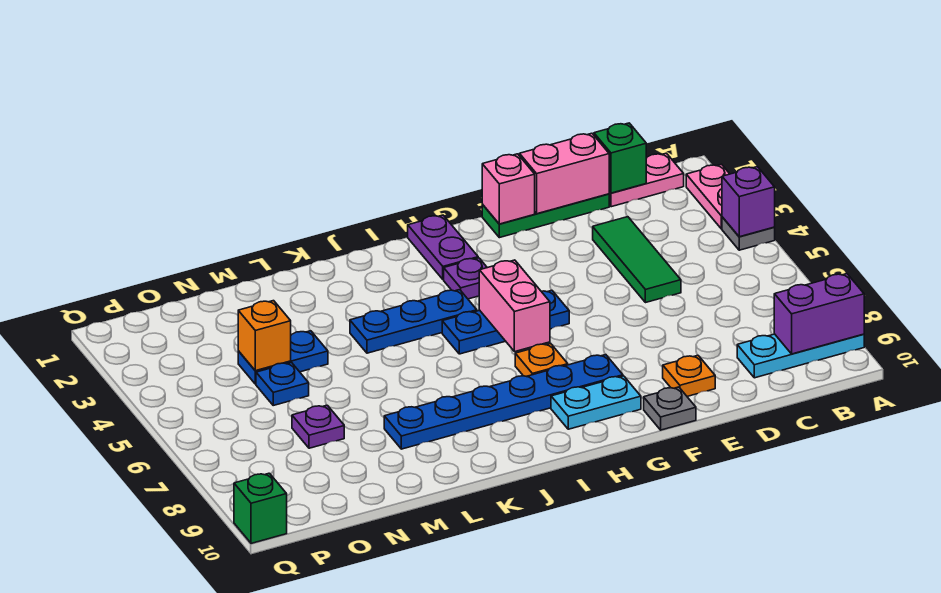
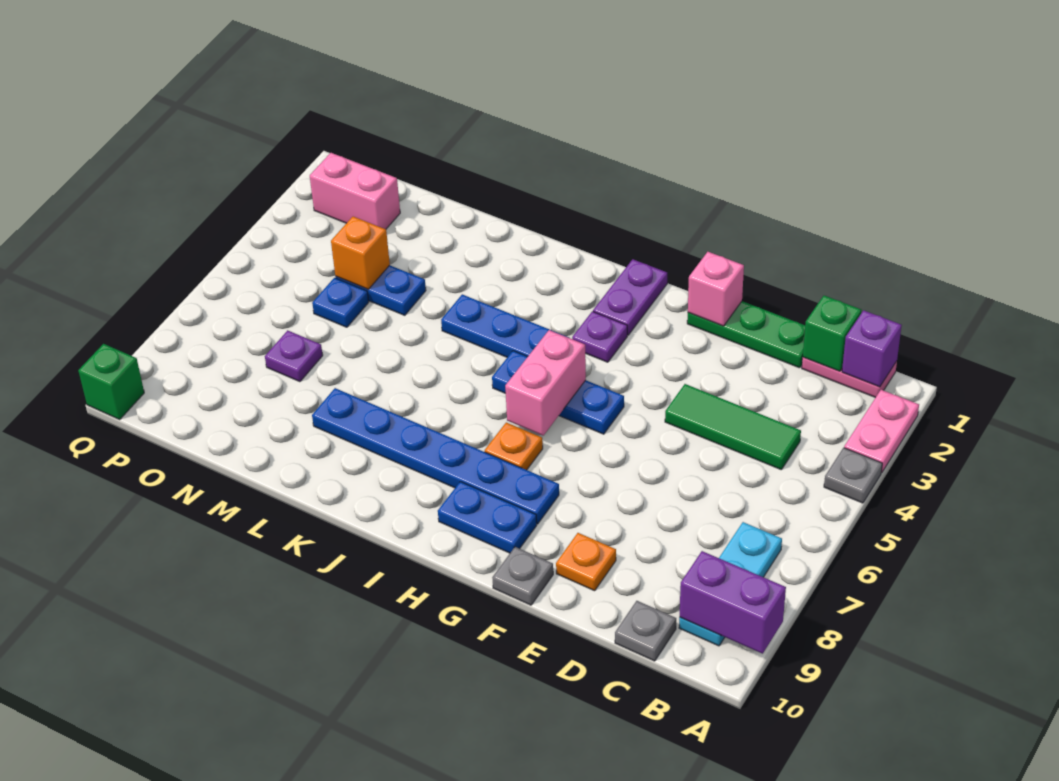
purple 1x1 brick [722,167,775,237] -> purple 1x1 brick moved to [842,310,902,387]
cyan 1x3 plate [737,334,864,378] -> cyan 1x3 plate turned to [679,522,782,646]
none -> grey 1x1 plate [615,601,676,661]
pink 1x2 brick [519,133,609,214] -> pink 1x2 brick moved to [310,153,400,229]
green 1x3 tile [593,217,681,303] -> green 1x3 tile turned to [665,384,801,470]
cyan 1x2 plate [551,376,641,429] -> blue 1x2 plate [438,482,537,553]

